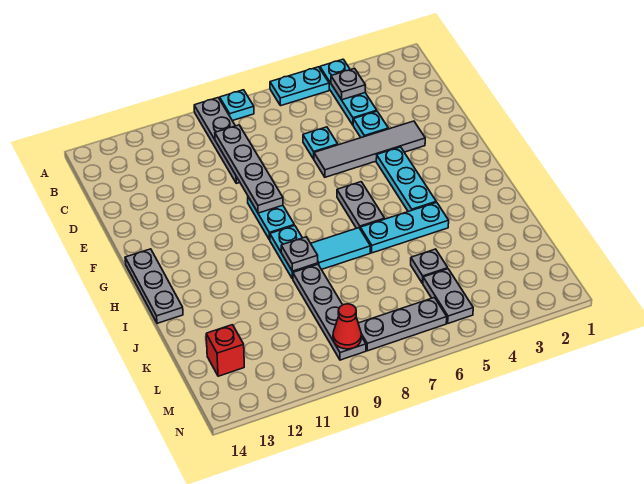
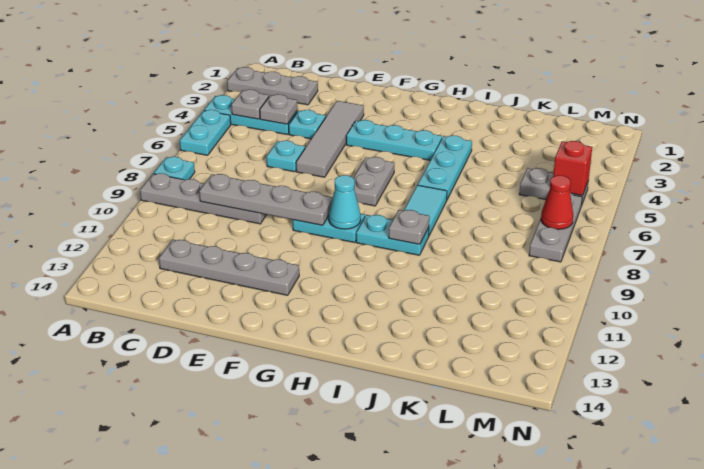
grey 1x2 plate [337,182,385,228] -> grey 1x2 plate turned to [354,157,394,206]
none -> cyan 1x1 cone [329,175,361,229]
grey 1x3 plate [125,249,183,323] -> grey 1x3 plate moved to [227,67,318,105]
grey 1x4 plate [293,264,366,360] -> grey 1x4 plate moved to [159,239,299,295]
grey 1x1 plate [411,249,448,283] -> grey 1x1 plate moved to [260,94,297,124]
red 1x1 brick [206,325,244,376] -> red 1x1 brick moved to [553,141,592,195]
red 1x1 cone [333,304,361,349] -> red 1x1 cone moved to [541,175,573,229]

